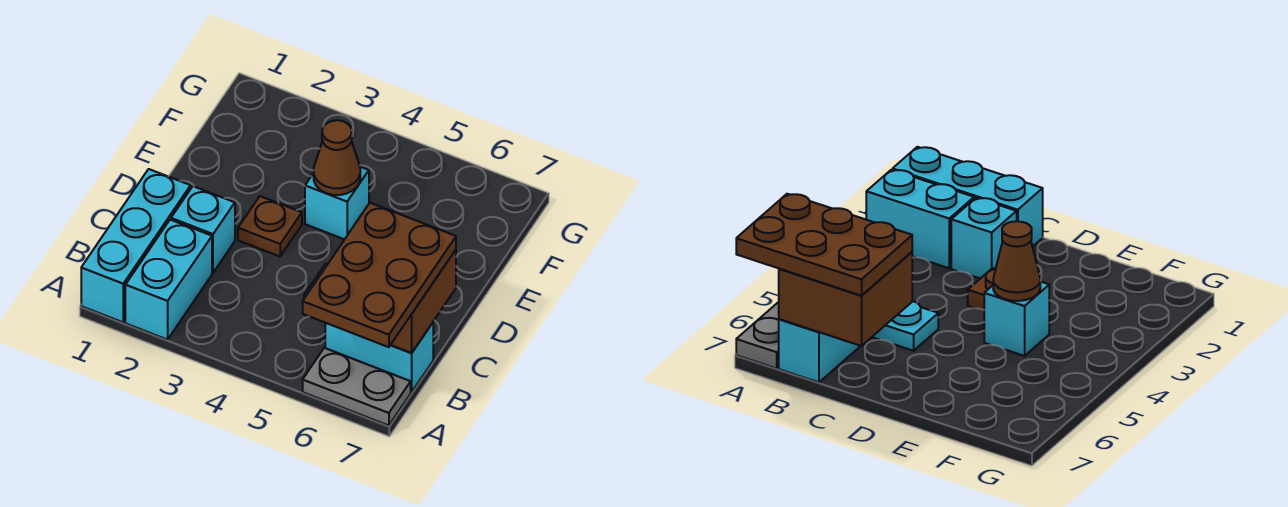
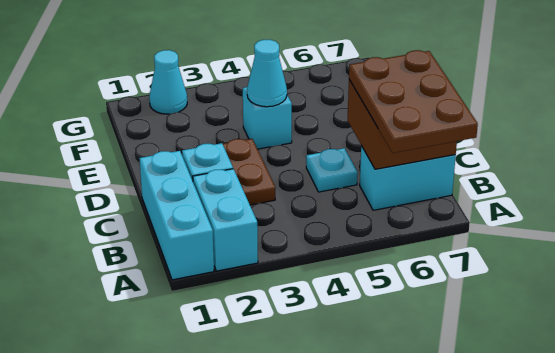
grey 1x2 plate [303,348,411,426] -> none
brown 1x1 plate [238,196,302,256] -> brown 1x2 plate [223,139,275,205]
brown 1x1 cone [314,120,360,195] -> cyan 1x1 cone [247,40,287,107]
none -> cyan 1x1 cone [149,50,187,114]

